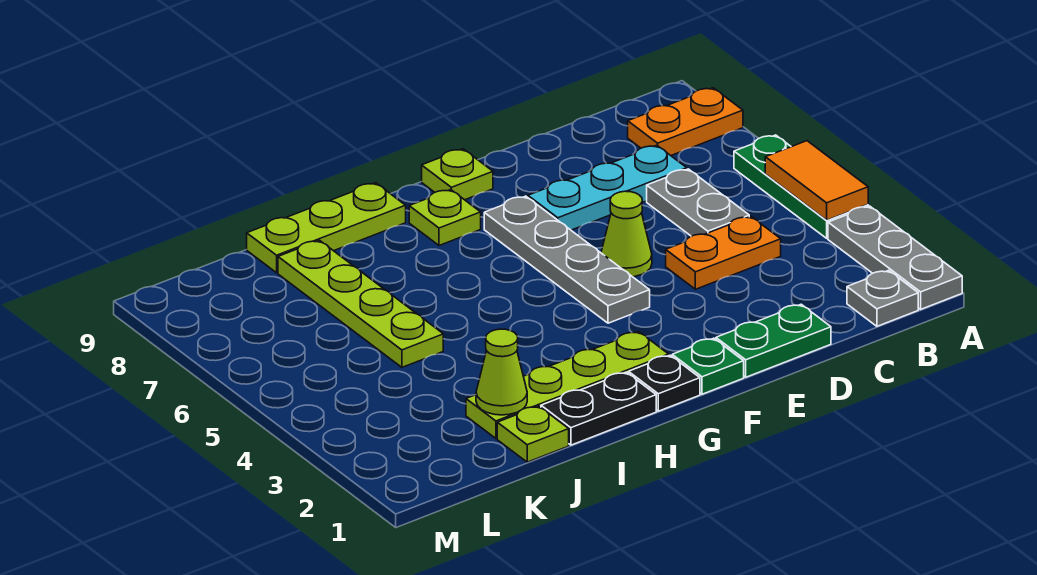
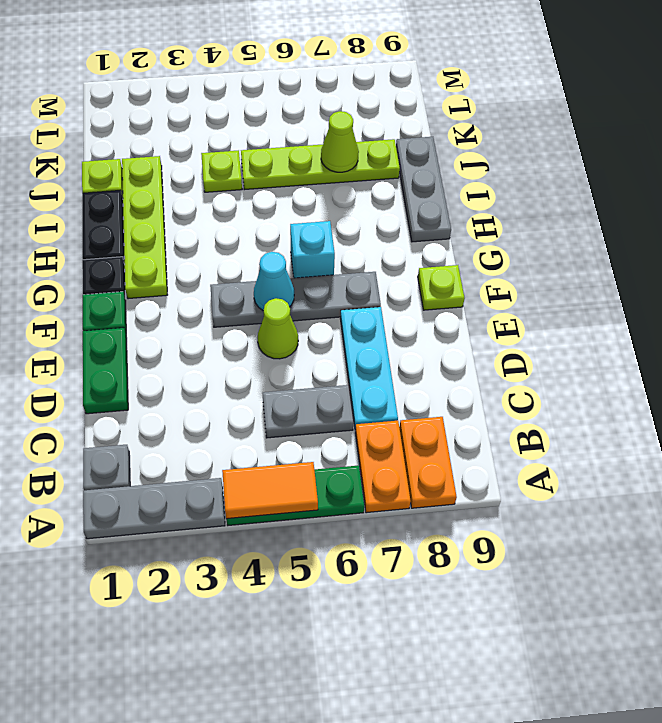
orange 1x2 plate [666,216,781,289] -> orange 1x2 plate moved to [355,421,411,513]
none -> cyan 1x1 cone [254,252,294,311]
none -> cyan 1x1 brick [290,221,335,278]
lime 1x1 plate [409,190,481,245] -> lime 1x1 plate moved to [201,150,242,192]
lime 1x3 plate [247,183,406,273] -> grey 1x3 plate [396,137,451,242]
lime 1x1 cone [476,329,527,415] -> lime 1x1 cone moved to [321,111,359,172]

